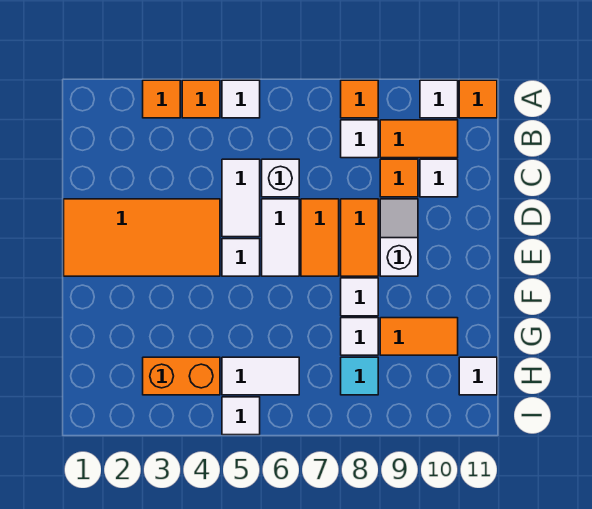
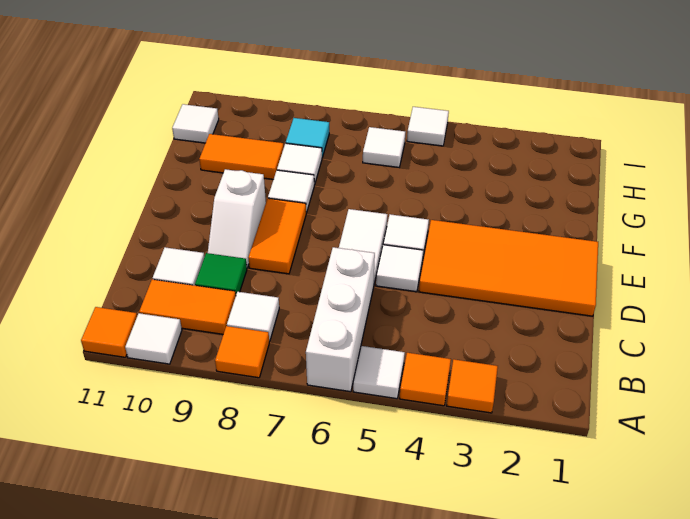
white 1x2 tile [222,159,260,237] -> white 1x1 tile [376,245,423,292]
white 1x1 brick [262,159,299,197] -> white 1x3 brick [306,247,375,392]
orange 1x1 tile [380,159,418,197] -> green 1x1 tile [195,253,247,294]
orange 1x2 tile [301,199,339,276] -> none
orange 1x2 brick [143,357,220,395] -> none
white 1x2 tile [222,357,299,395] -> white 1x1 tile [363,127,405,167]

